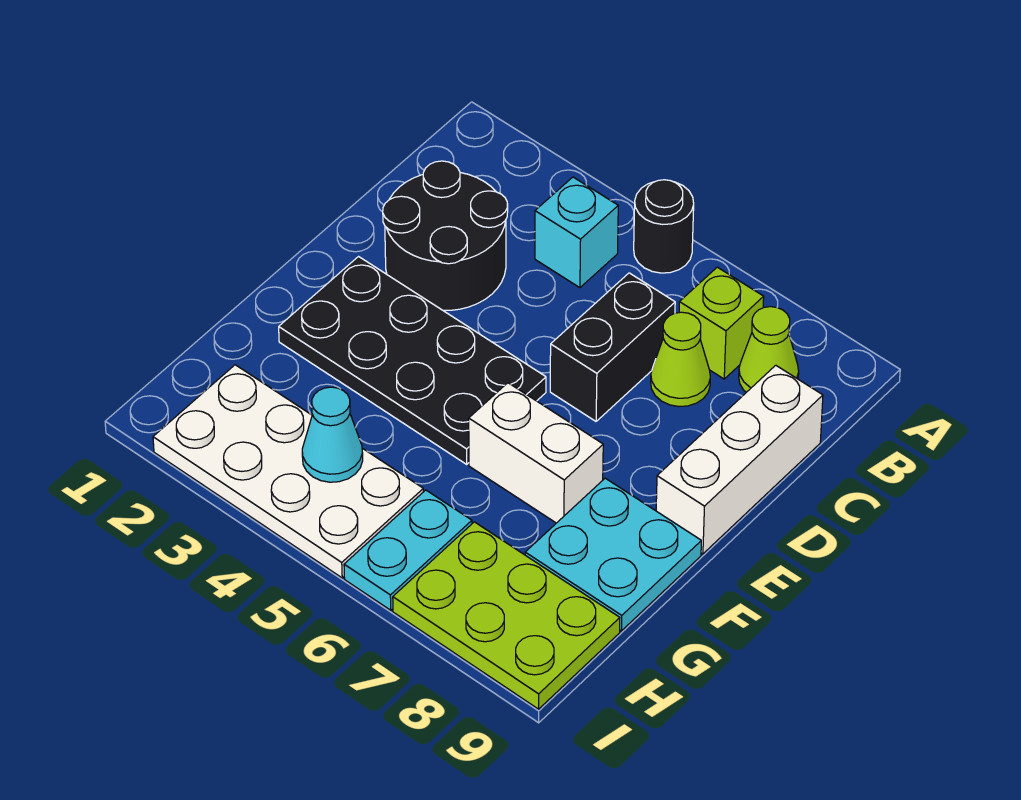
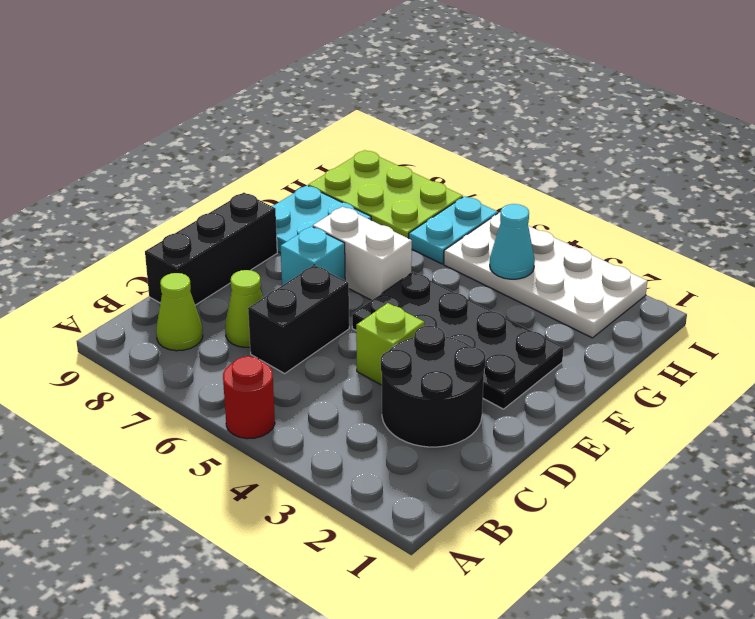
black 1x1 round brick [634,180,694,273] -> red 1x1 round brick [223,356,275,439]
cyan 1x1 brick [535,177,618,288] -> cyan 1x1 brick moved to [281,226,345,285]
lime 1x1 brick [679,267,764,379] -> lime 1x1 brick moved to [356,303,424,385]
white 1x3 brick [656,365,823,554] -> black 1x3 brick [145,193,277,305]

